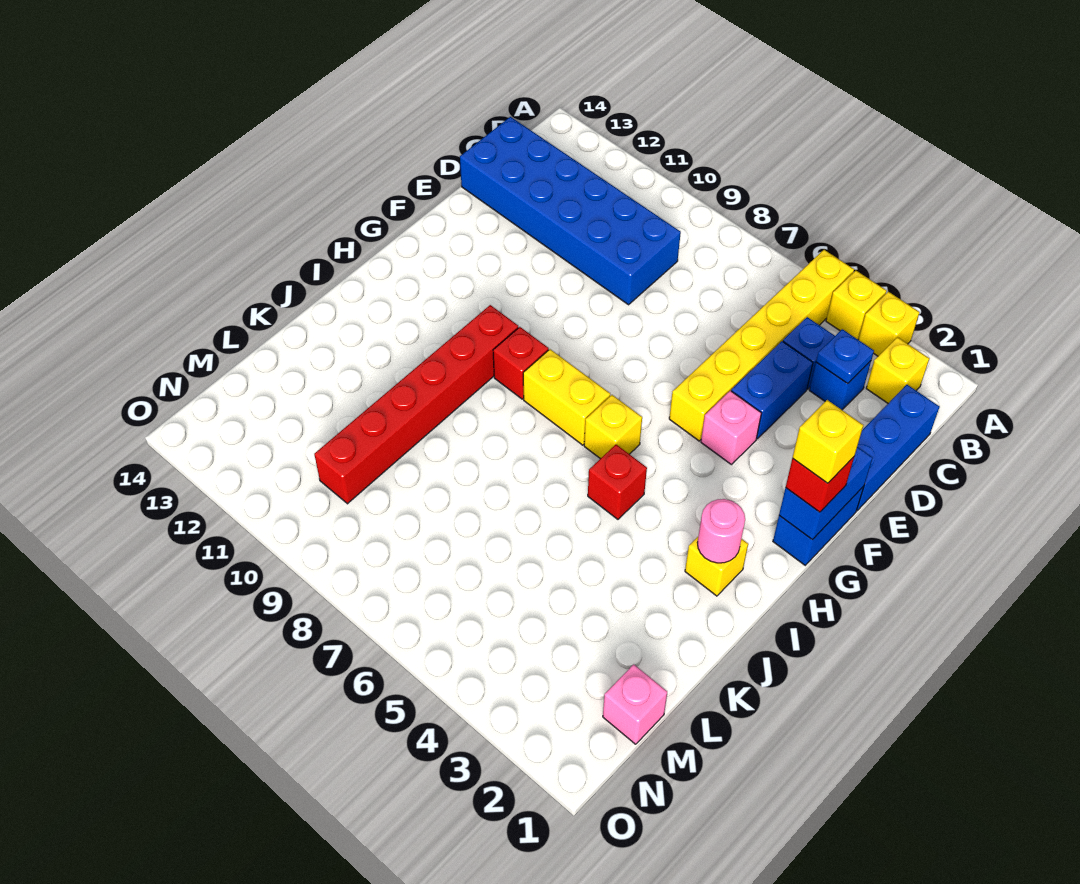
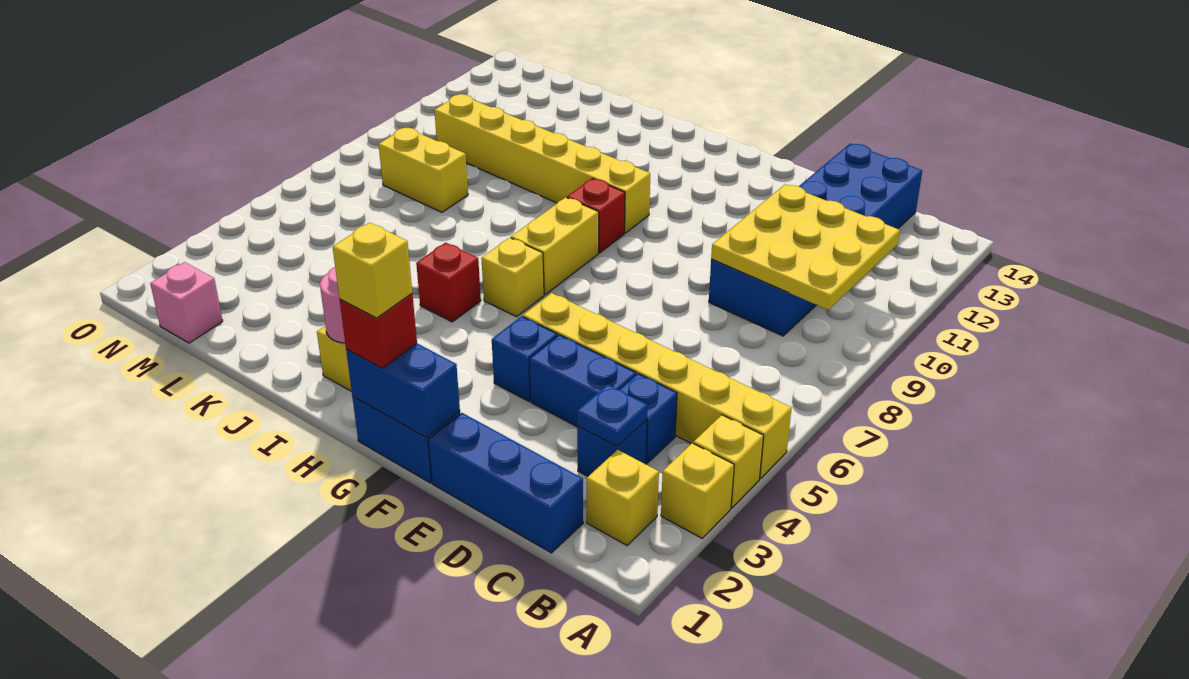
none -> yellow 3x3 plate [711,184,900,310]
pink 1x1 brick [701,391,761,464] -> blue 1x1 brick [492,316,557,401]
red 1x6 brick [314,305,518,504] -> yellow 1x6 brick [434,94,650,233]
none -> yellow 1x2 brick [379,127,468,212]

